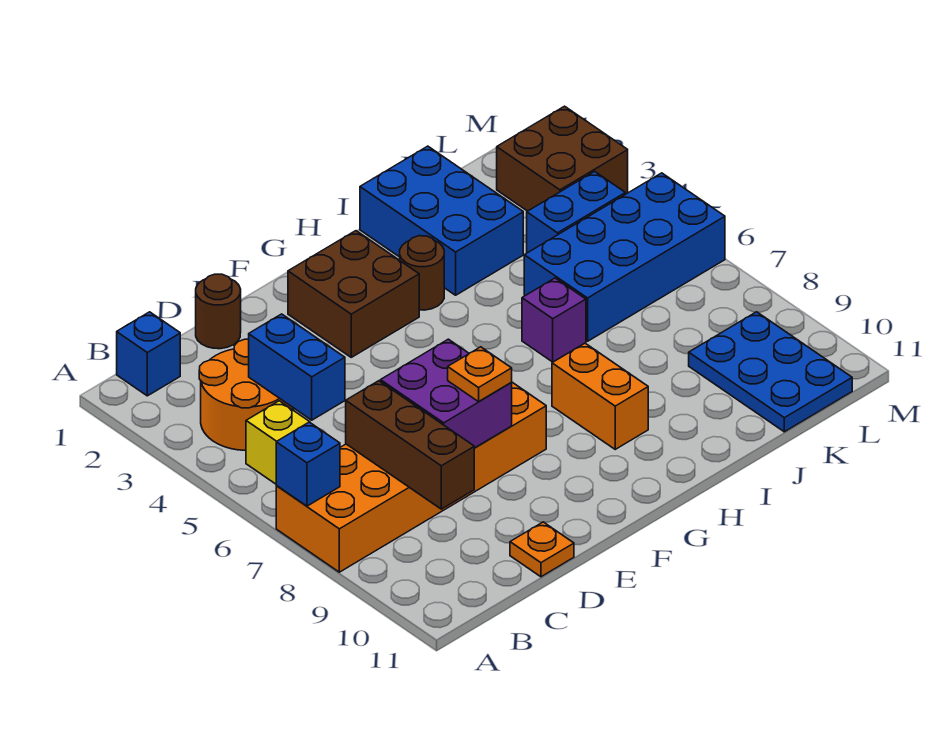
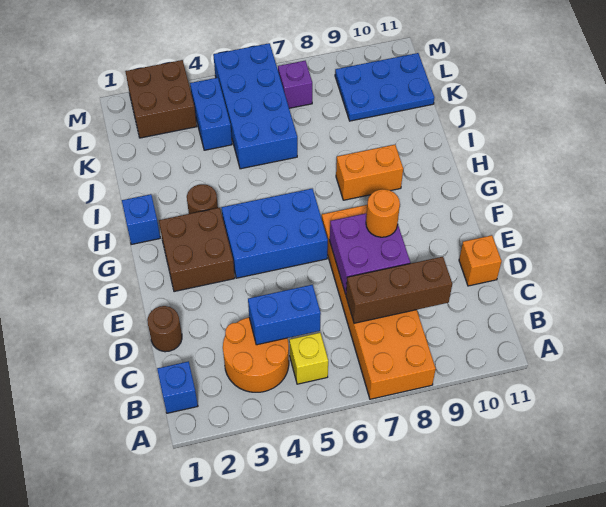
blue 1x1 brick [276,422,340,506] -> blue 1x1 brick moved to [122,194,160,245]
orange 1x1 plate [510,522,574,577] -> orange 1x1 brick [459,235,501,286]
orange 1x1 plate [448,347,512,402] -> orange 1x1 round brick [366,189,400,237]
blue 2x3 brick [360,146,523,295] -> blue 2x3 brick moved to [222,189,328,278]
purple 1x1 brick [522,278,586,362] -> purple 1x1 brick moved to [278,61,312,108]

